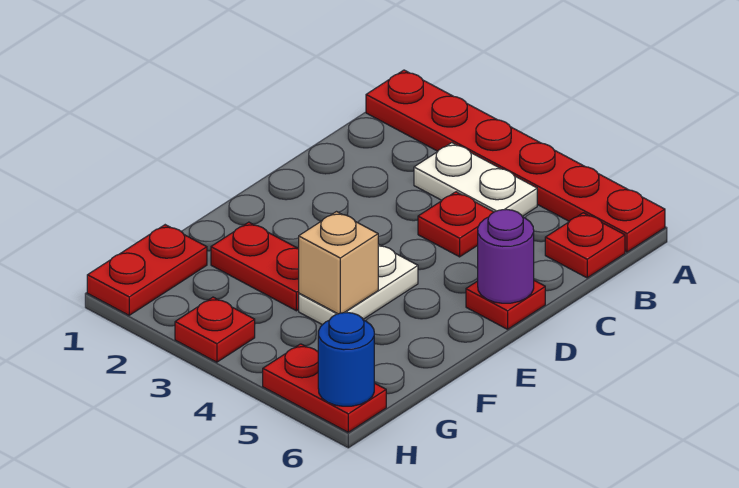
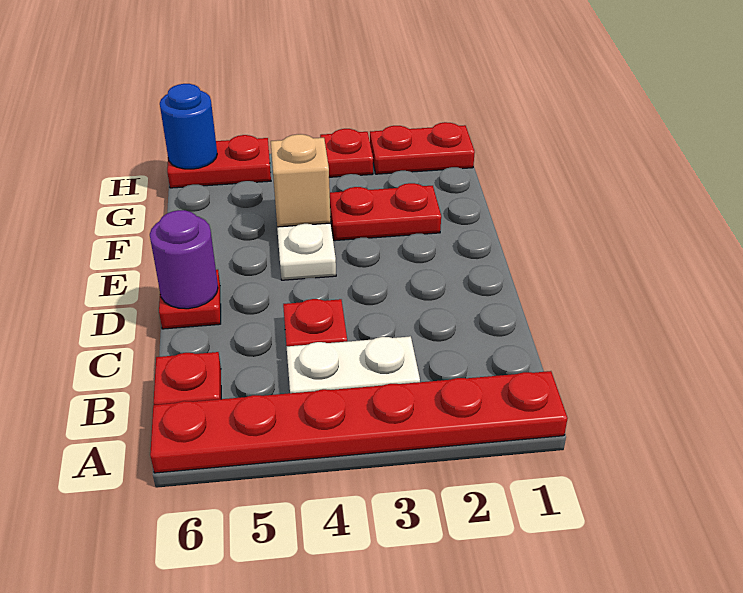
red 1x2 plate [87,225,207,315] -> red 1x2 plate turned to [370,122,475,174]

